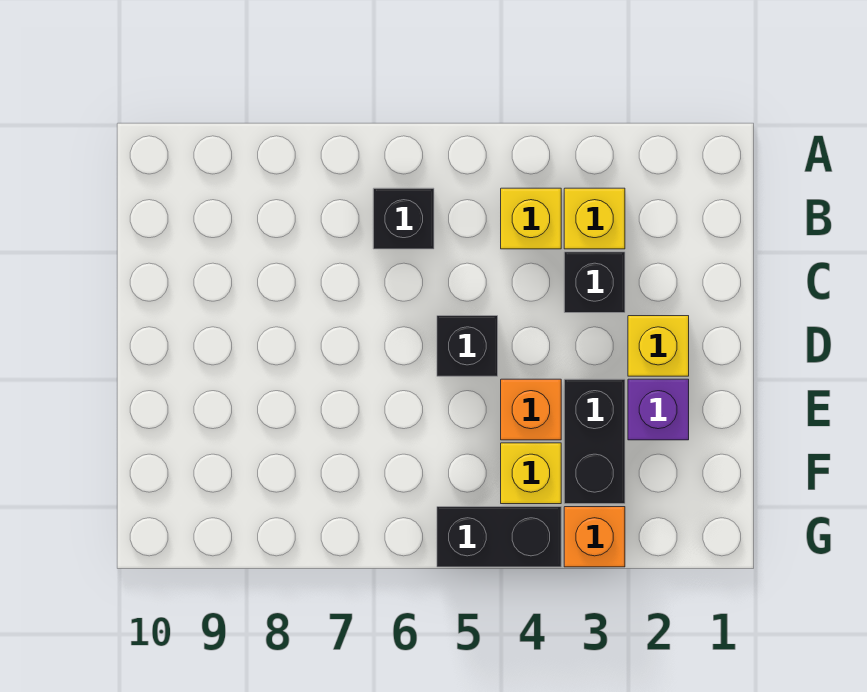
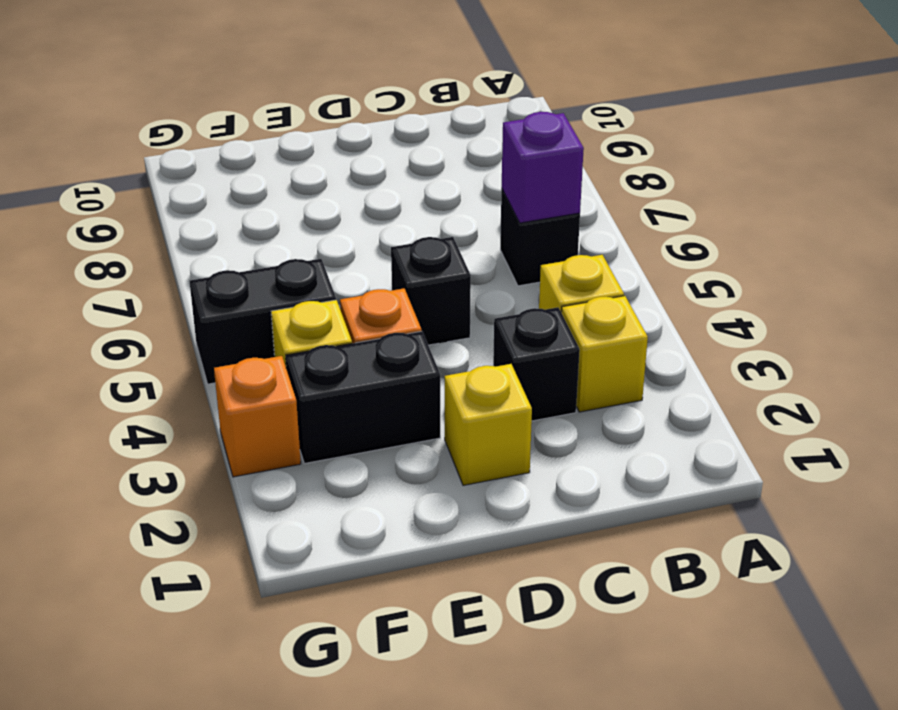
purple 1x1 brick [628,379,689,440] -> purple 1x1 brick moved to [502,112,584,223]
black 1x2 brick [437,507,561,567] -> black 1x2 brick turned to [190,259,336,384]

